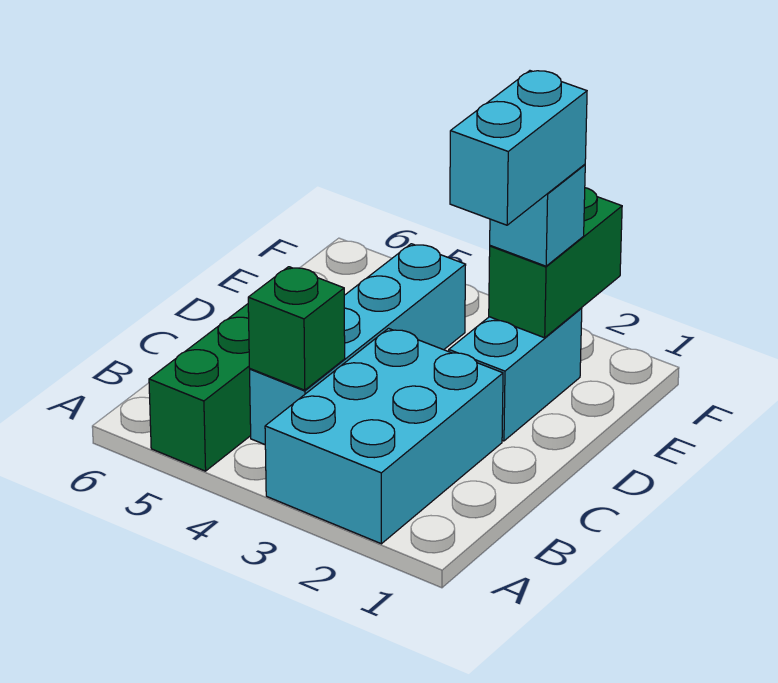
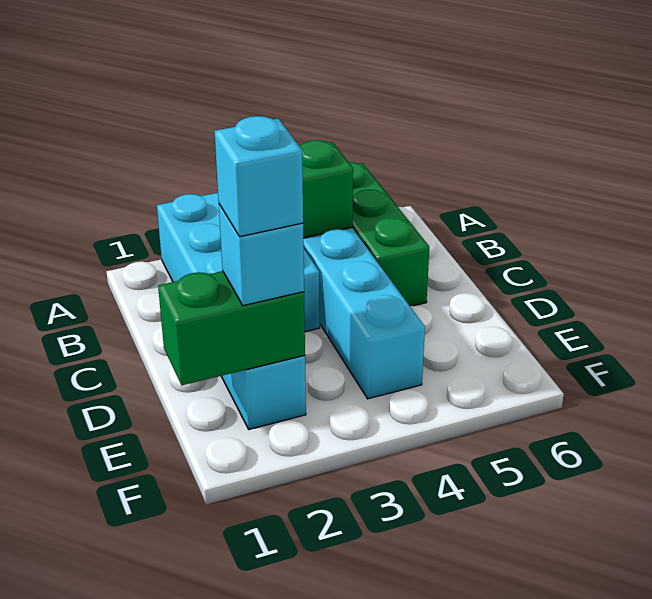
cyan 1x2 brick [450,71,587,225] -> cyan 1x1 brick [215,116,303,237]
green 1x2 brick [489,188,622,338] -> green 1x2 brick turned to [158,271,305,385]

